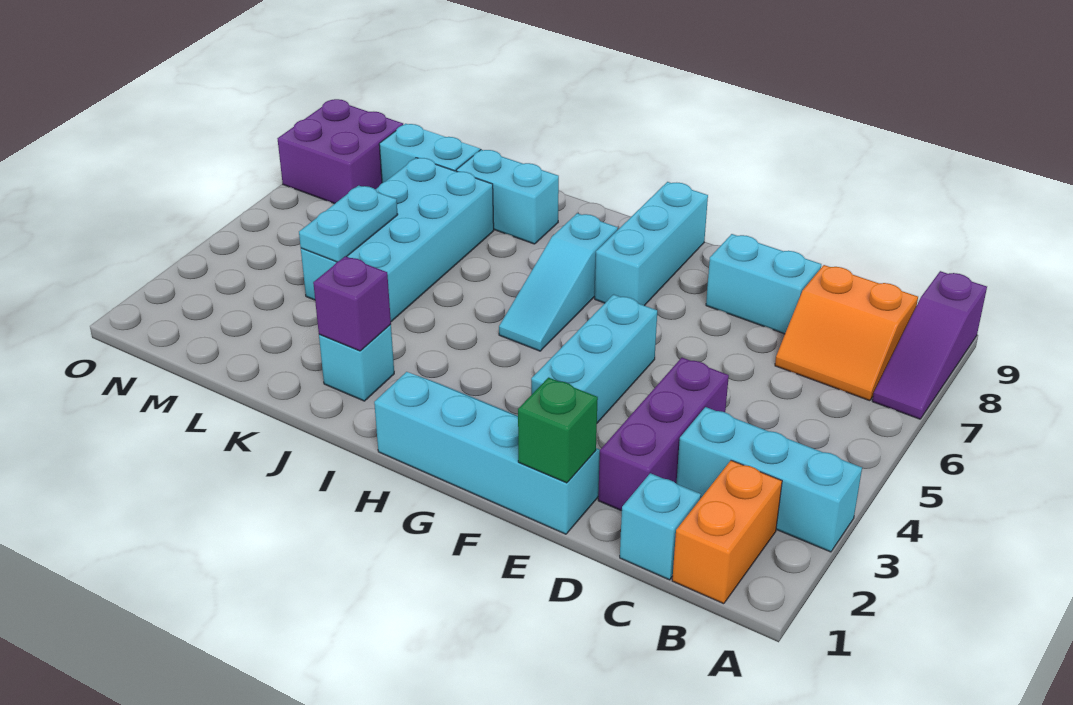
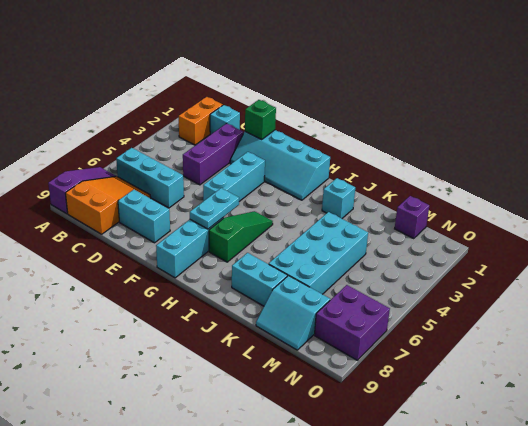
cyan 1x3 brick [676,407,862,552] -> cyan 1x3 brick moved to [116,148,184,208]
orange 2x2 slope [775,265,918,401] -> orange 2x3 slope [65,176,151,234]
cyan 1x3 slope [499,213,618,351] -> green 1x3 slope [209,211,273,262]
purple 1x1 brick [313,256,391,351] -> purple 1x1 brick moved to [395,196,429,239]
cyan 1x2 plate [299,185,398,262] -> cyan 1x2 plate moved to [190,188,239,229]

